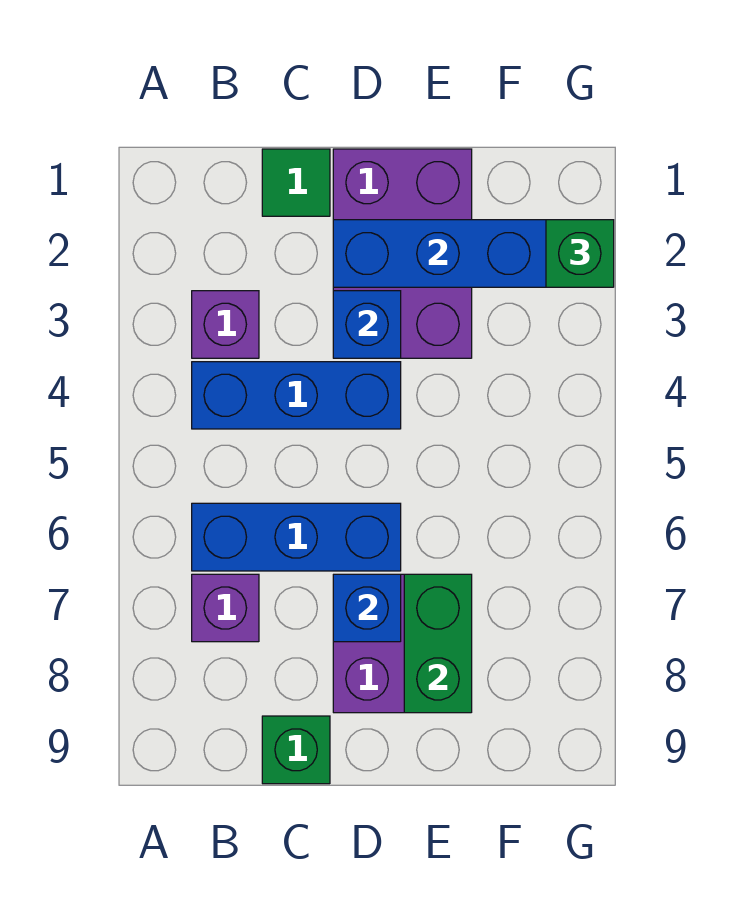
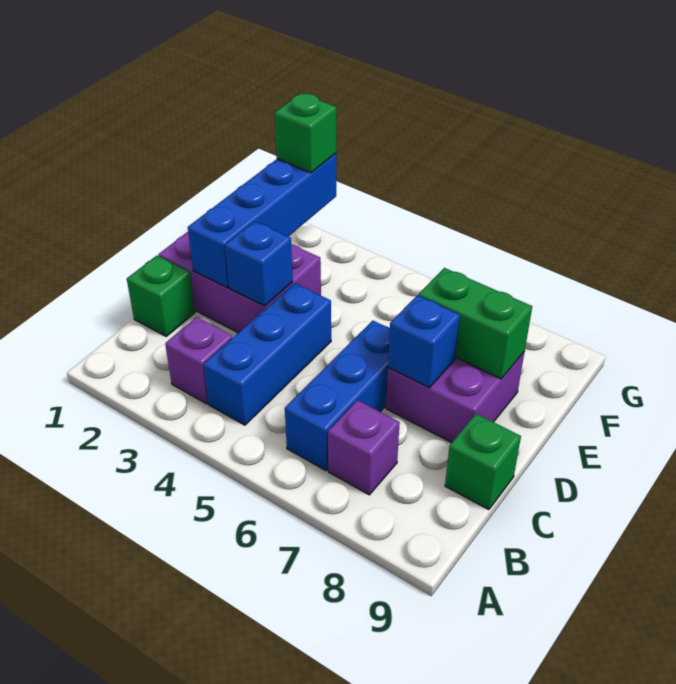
green 1x1 tile [262,149,330,216] -> green 1x1 brick [127,256,195,336]

